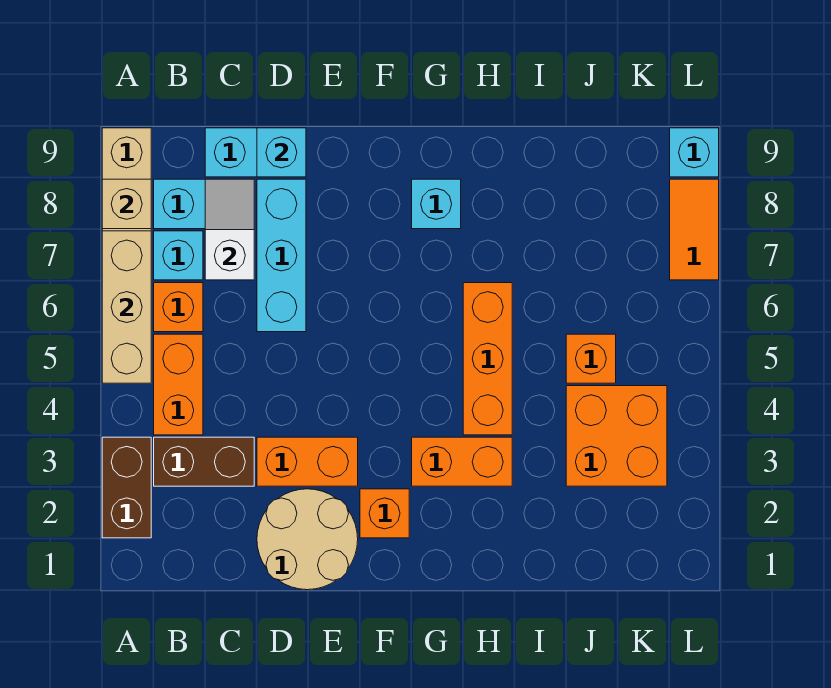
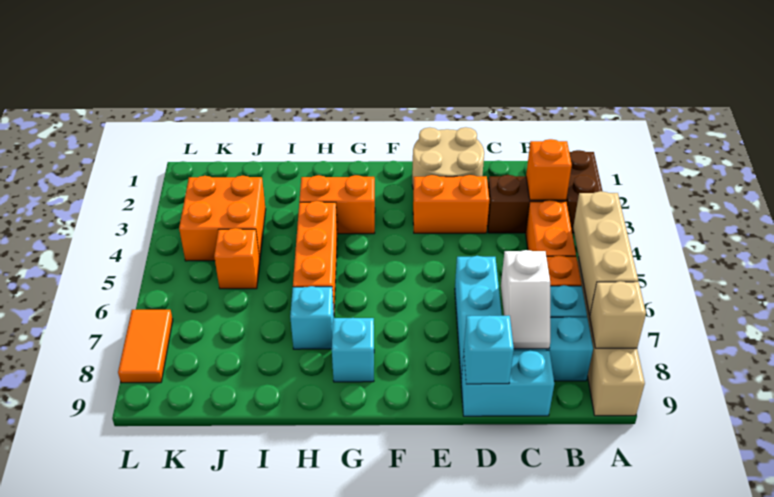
orange 1x1 brick [360,489,409,538] -> orange 1x1 brick moved to [526,139,572,200]
cyan 1x1 brick [670,128,719,177] -> cyan 1x1 brick moved to [290,286,334,349]

